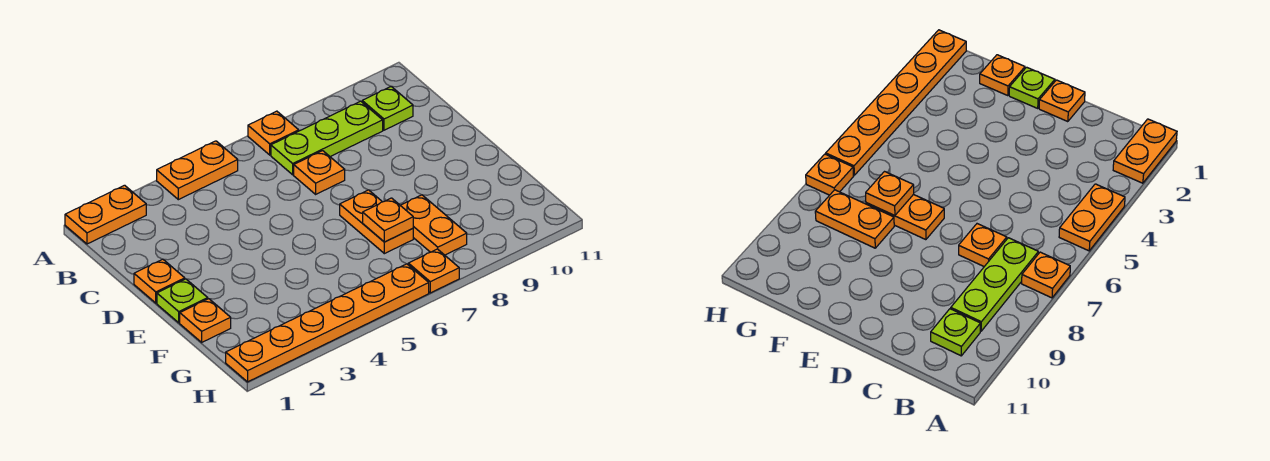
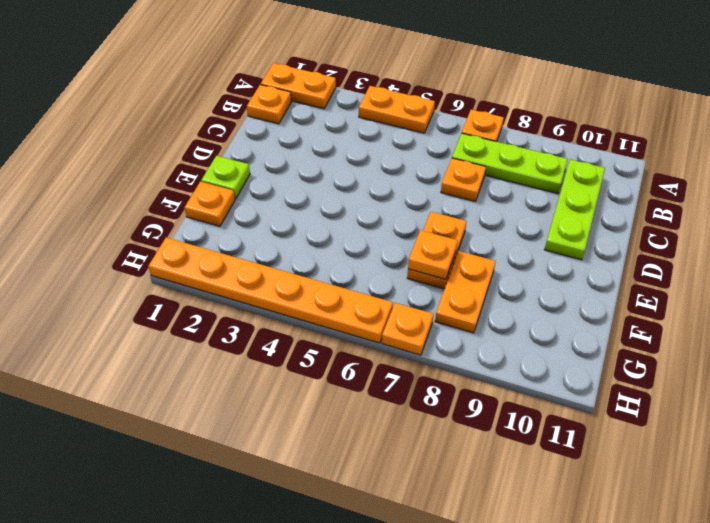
lime 1x1 plate [362,87,413,130] -> lime 1x3 plate [544,159,605,260]
orange 1x1 plate [134,259,185,303] -> orange 1x1 plate moved to [247,85,291,124]

